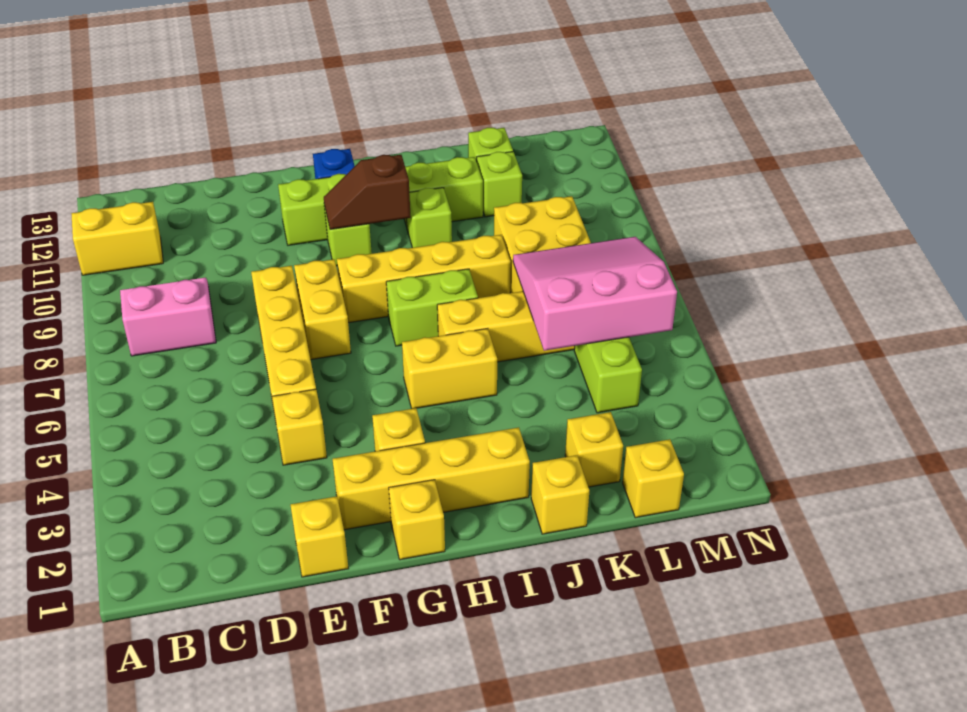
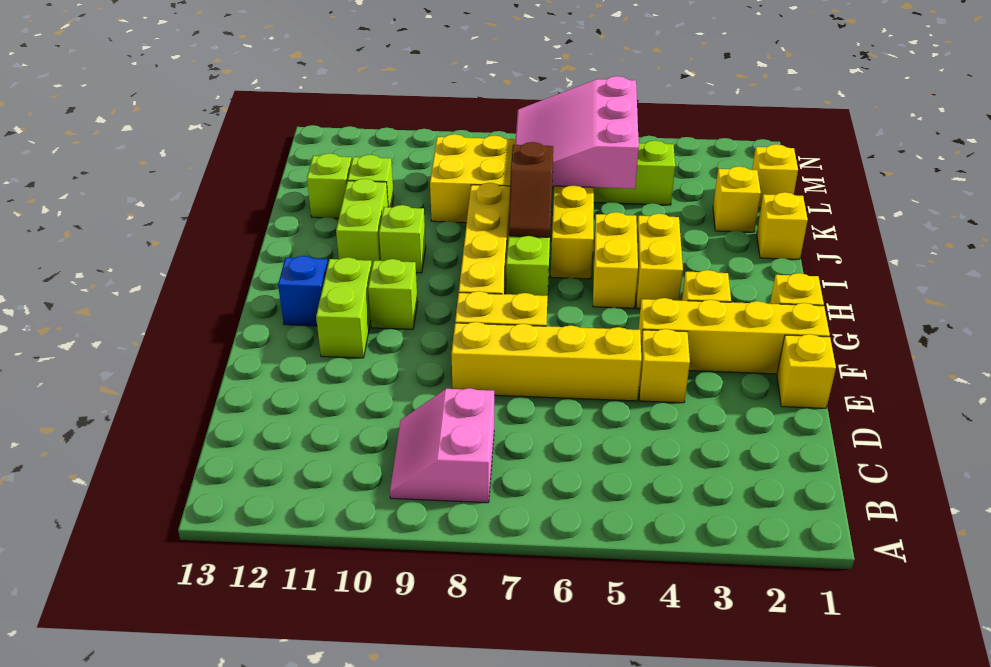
yellow 1x2 brick [71,202,163,275] -> yellow 1x2 brick moved to [636,214,683,309]
yellow 1x4 brick [332,427,530,530] -> yellow 1x4 brick turned to [638,298,830,374]
brown 1x2 slope [324,155,411,229] -> brown 1x2 slope moved to [509,142,553,237]

